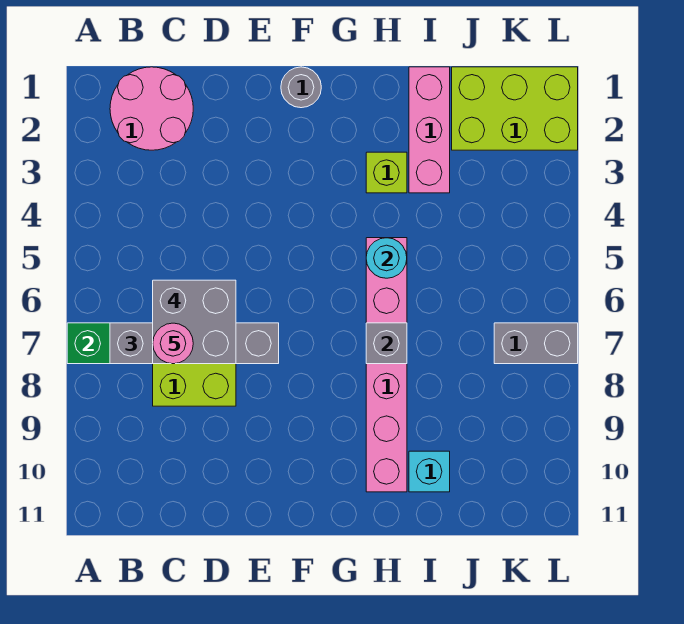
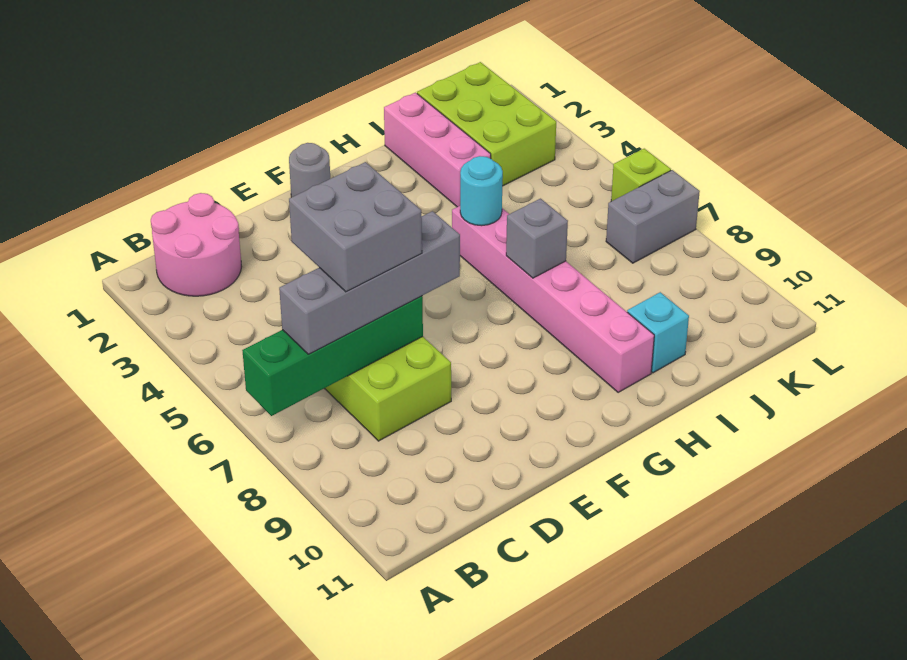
pink 1x1 round brick [153,323,193,364] -> none
lime 1x1 brick [366,152,407,193] -> lime 1x1 brick moved to [611,149,671,201]
lime 2x3 brick [452,67,578,150] -> lime 2x3 brick turned to [417,62,556,186]

